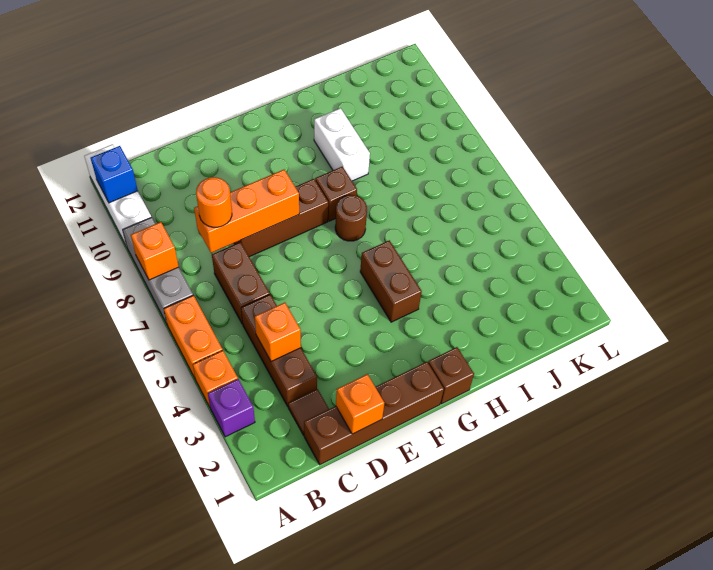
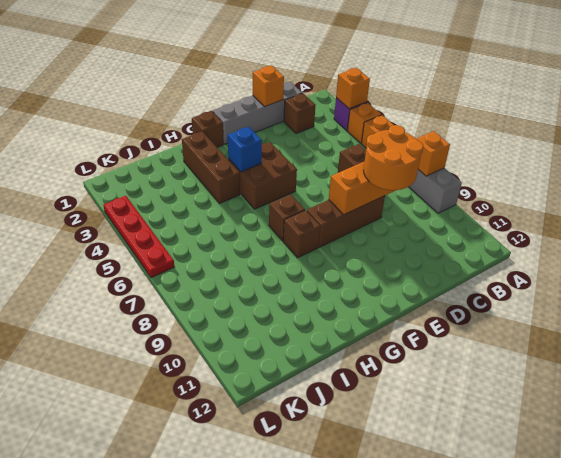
white 1x3 brick [84,144,151,246] -> none
blue 1x1 brick [91,146,138,203] -> blue 1x1 brick moved to [228,127,262,172]
brown 1x4 brick [304,362,444,465] -> grey 1x4 brick [212,82,302,144]
brown 1x1 tile [288,389,329,435] -> brown 1x1 brick [284,93,316,134]
brown 1x3 brick [241,295,317,406] -> brown 1x3 brick moved to [182,132,240,203]
orange 1x1 brick [255,303,301,361] -> orange 1x1 brick moved to [336,68,370,109]
orange 1x1 round brick [196,177,232,227] -> orange 2x2 round brick [364,125,423,190]
brown 1x2 brick [360,240,422,322] -> brown 2x2 brick [228,142,297,209]
brown 1x1 round brick [335,195,367,241] -> brown 1x1 brick [269,194,305,241]
white 1x2 brick [314,108,370,181] -> none
none -> red 1x4 plate [103,196,174,278]

